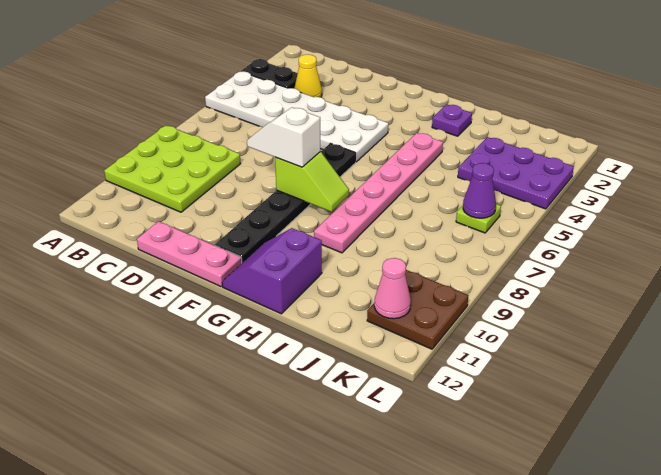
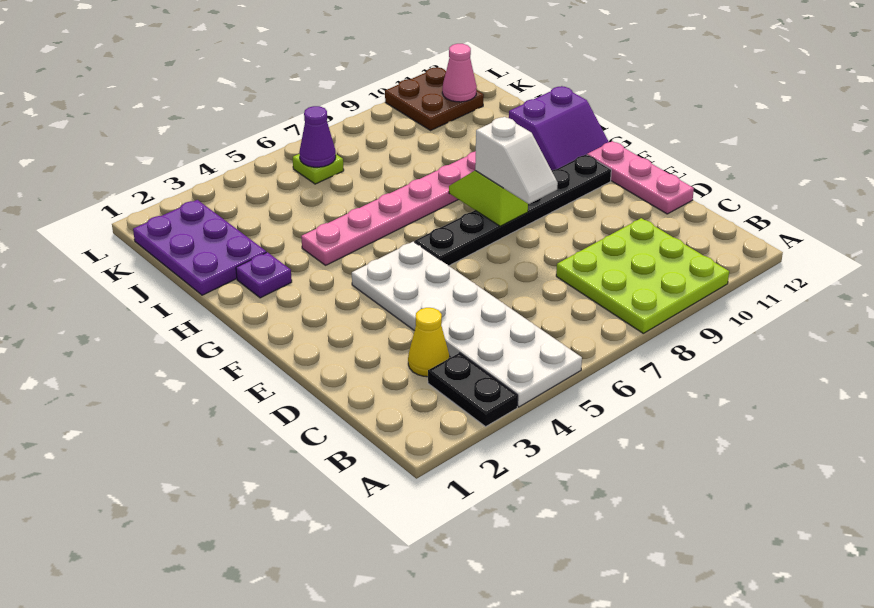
purple 2x3 plate [458,137,574,209] -> purple 2x3 plate moved to [133,200,266,295]

